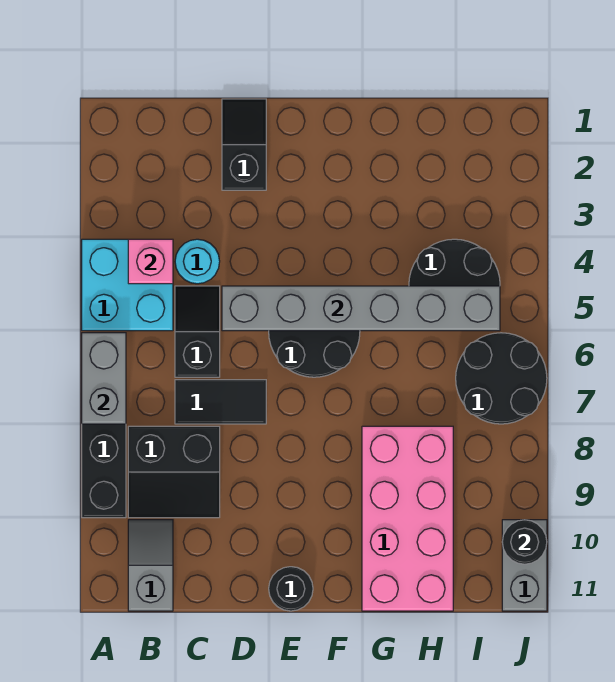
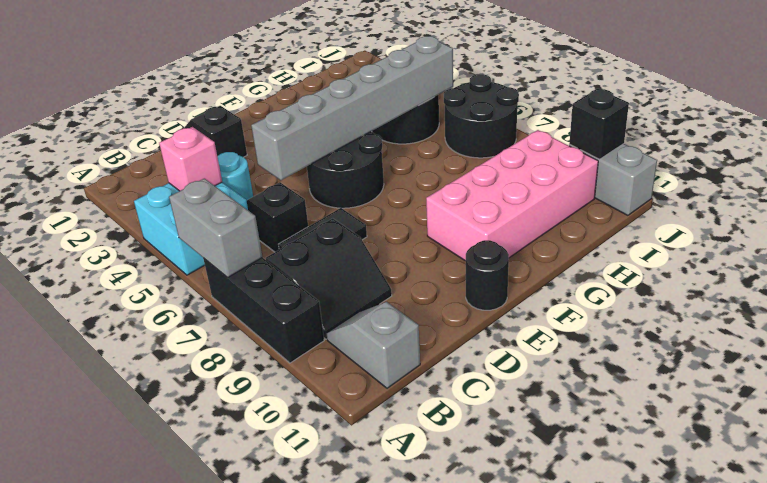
pink 2x4 brick [362,426,453,611] -> pink 2x4 brick turned to [426,130,598,261]
black 1x1 round brick [502,520,547,564] -> black 1x1 brick [569,89,629,159]

